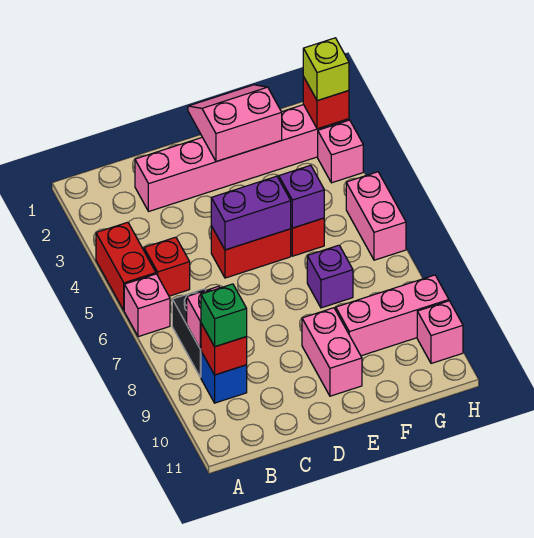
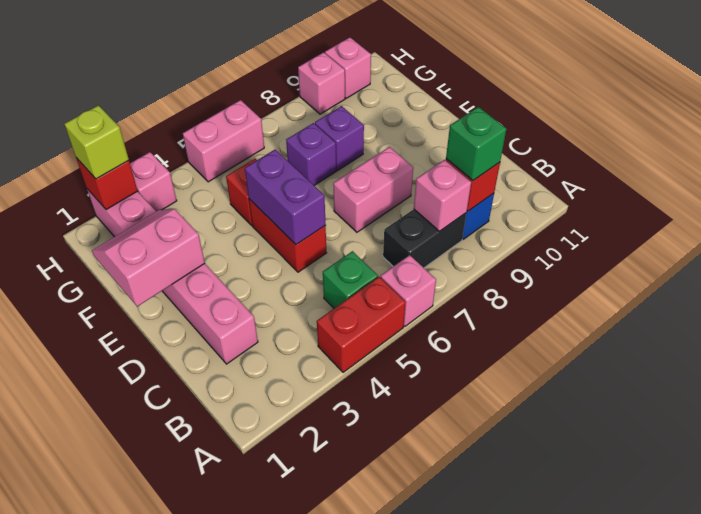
red 1x1 brick [144,237,190,296] -> green 1x1 brick [323,251,378,308]
pink 2x2 slope [188,85,282,162] -> pink 2x2 slope turned to [92,209,205,307]
pink 1x2 brick [302,308,362,396] -> pink 1x2 brick moved to [333,147,413,232]
purple 1x1 brick [279,165,324,228] -> purple 1x1 brick moved to [315,106,364,170]
pink 1x3 brick [336,275,449,356] -> pink 1x1 brick [298,52,345,114]

